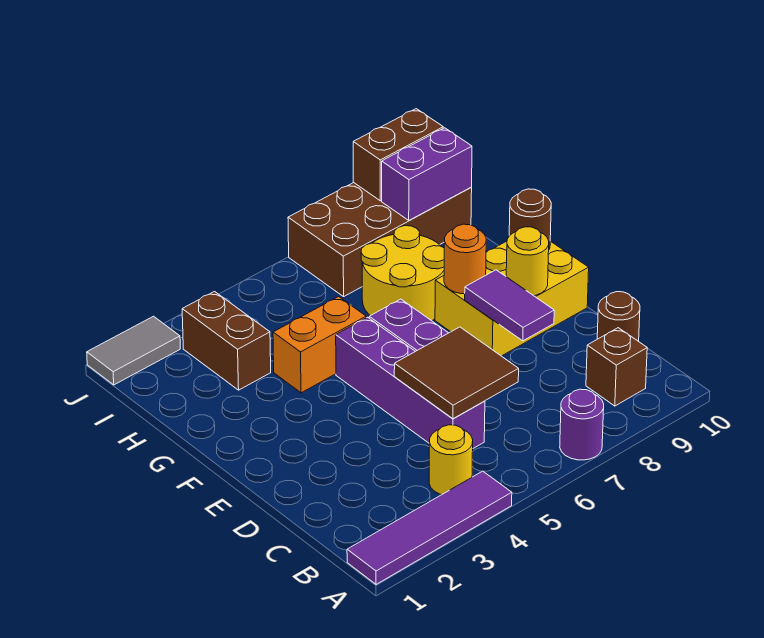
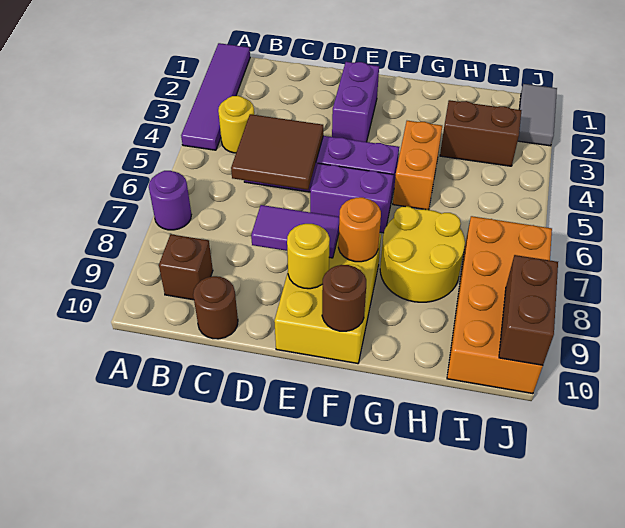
brown 2x4 brick [288,183,472,297] -> orange 2x4 brick [447,216,552,394]
purple 1x2 brick [382,128,472,220] -> purple 1x2 brick moved to [332,62,379,142]

